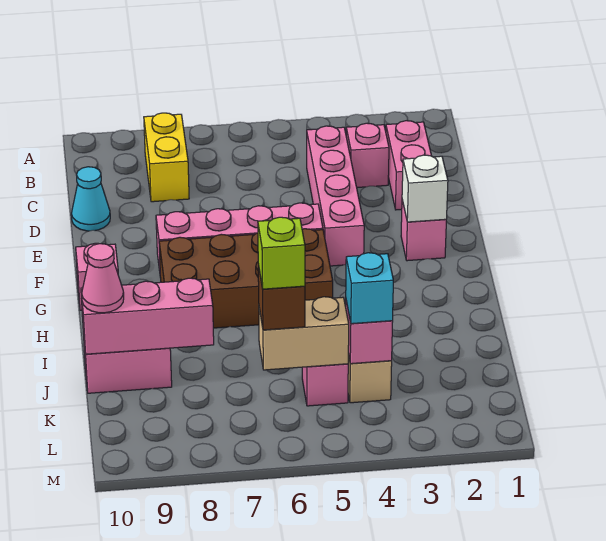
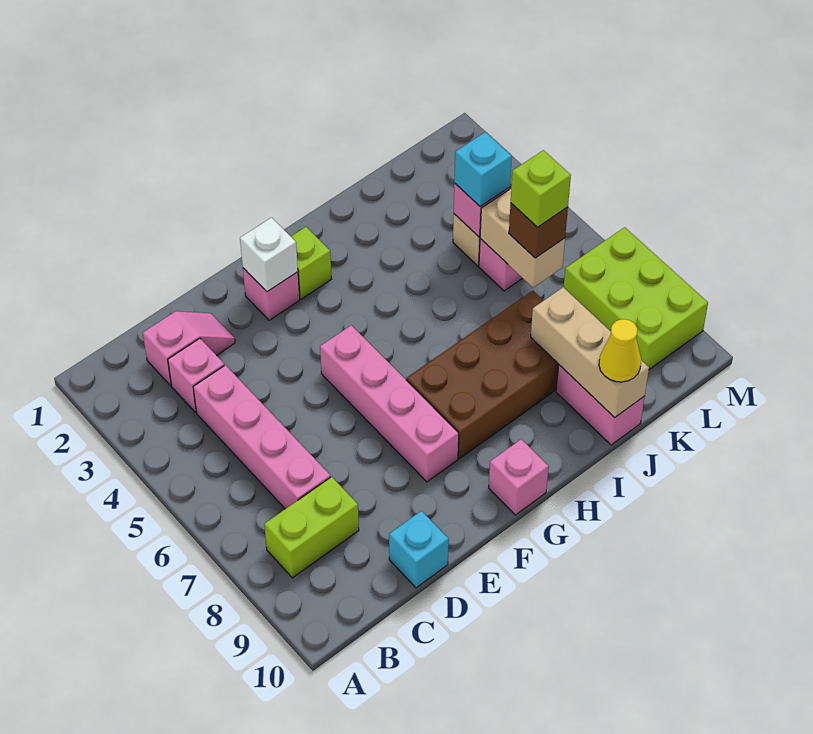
yellow 1x2 brick [144,113,189,202] -> lime 1x2 brick [264,477,359,578]
pink 1x2 brick [386,121,431,210] -> pink 1x2 slope [143,311,235,385]
pink 1x4 brick [307,126,364,266] -> pink 1x4 brick turned to [193,365,331,509]
cyan 1x1 cone [72,167,110,231] -> cyan 1x1 brick [389,511,449,588]
none -> lime 1x1 brick [291,227,331,299]
brown 2x4 brick [159,229,333,328] -> brown 2x4 brick turned to [406,291,559,459]
pink 1x3 brick [81,278,214,354] -> tan 1x3 brick [531,287,649,418]
pink 1x1 cone [82,244,124,313] -> yellow 1x1 cone [599,319,641,382]
none -> lime 2x3 brick [564,227,708,370]

